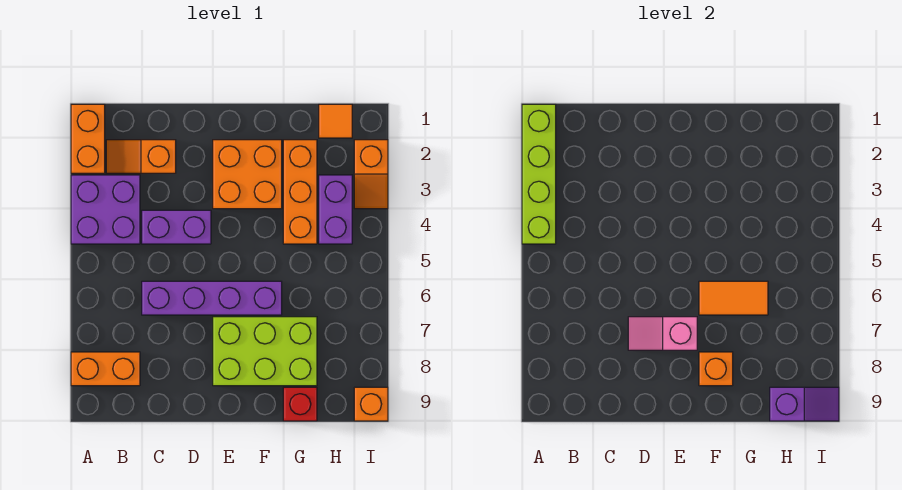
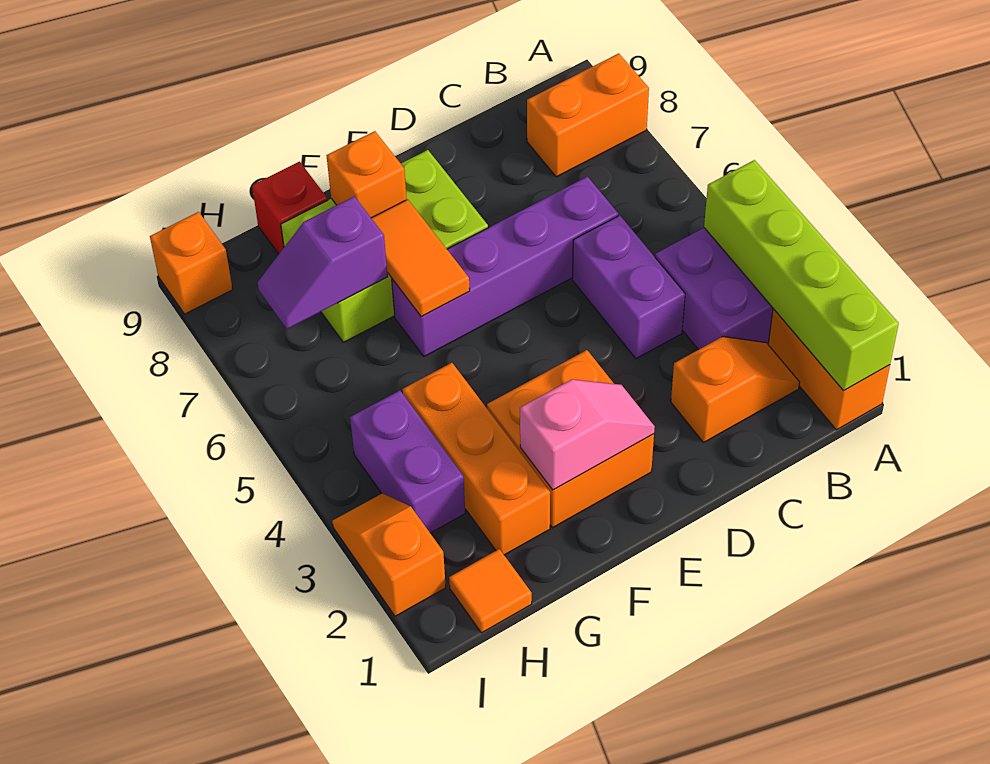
purple 1x2 brick [142,210,211,244] -> purple 1x2 brick turned to [573,215,685,359]
pink 1x2 slope [628,317,697,350] -> pink 1x2 slope moved to [520,379,655,490]
orange 1x2 tile [699,281,768,315] -> orange 1x2 tile turned to [371,199,470,317]
purple 1x2 slope [770,387,839,421] -> purple 1x2 slope moved to [258,196,388,329]

